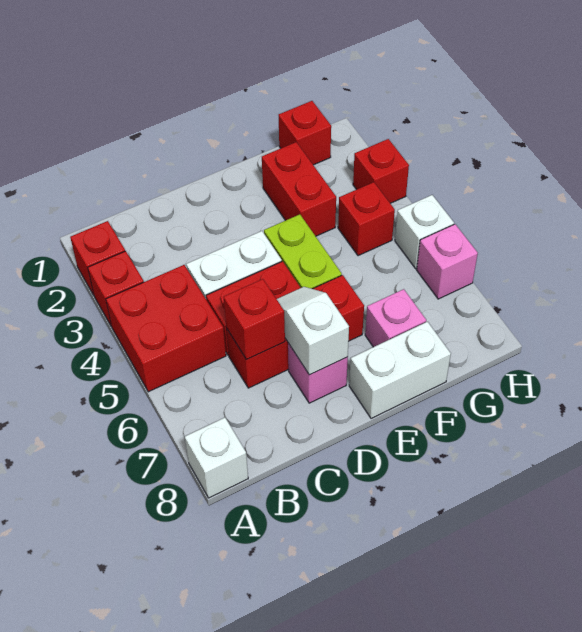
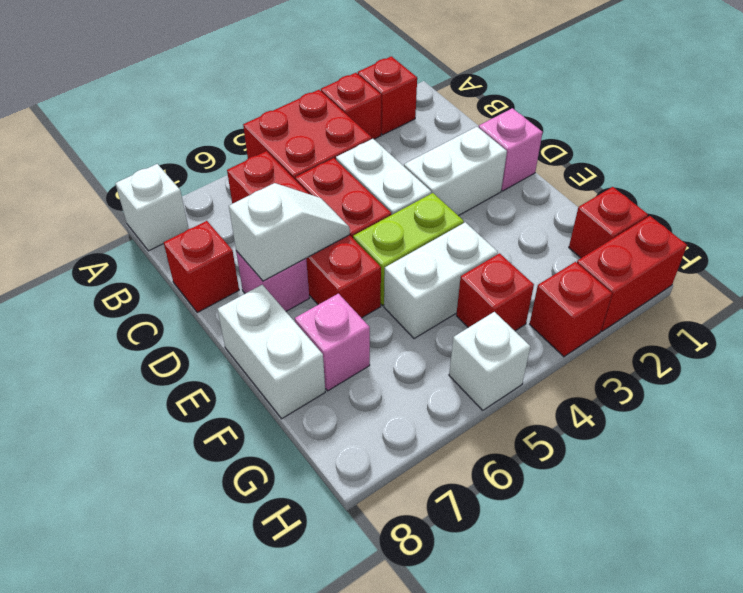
red 1x3 brick [226,275,364,388] -> red 1x4 brick [227,151,381,318]
red 1x1 brick [224,279,285,360] -> red 1x1 brick moved to [164,221,239,312]
none -> white 1x2 brick [404,127,507,216]
red 1x2 brick [262,142,336,236] -> red 1x2 brick moved to [577,216,687,331]
none -> white 1x2 brick [384,222,498,339]
pink 1x1 brick [417,224,478,299] -> pink 1x1 brick moved to [479,108,543,191]

